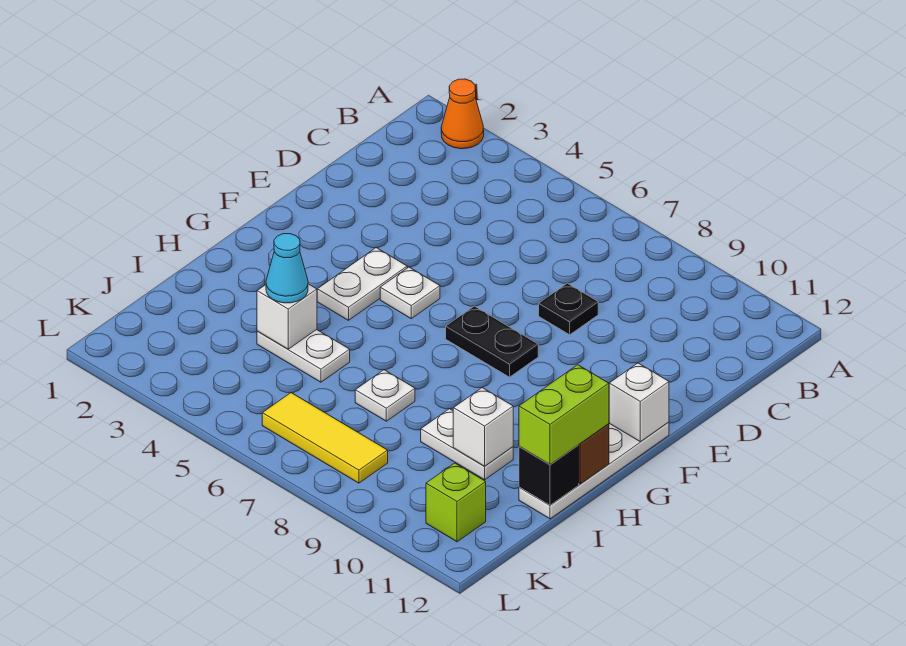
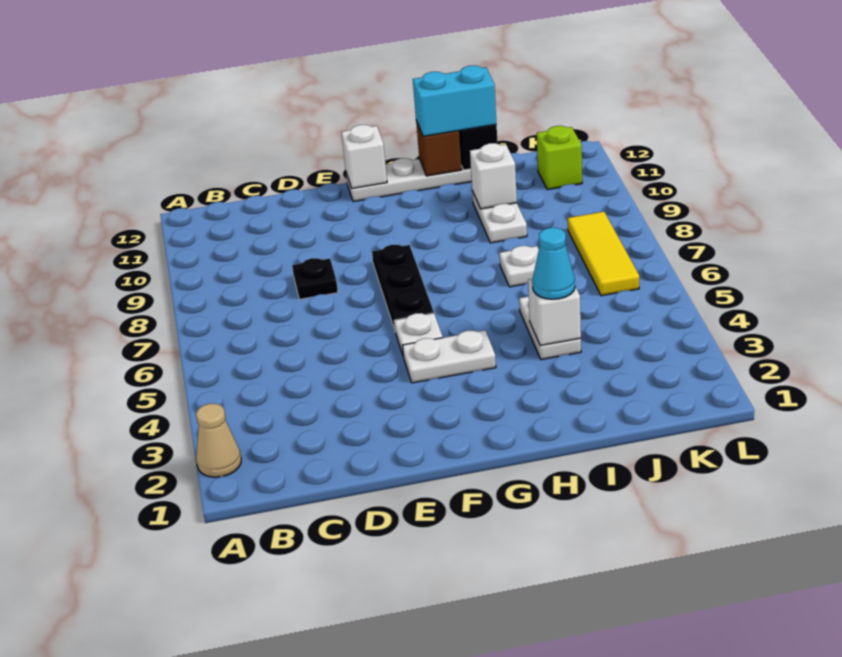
orange 1x1 cone [441,79,484,149] -> tan 1x1 cone [196,404,241,477]
black 1x2 plate [446,306,538,377] -> black 1x3 plate [372,245,434,330]
lime 1x2 brick [519,365,609,465] -> cyan 1x2 brick [413,66,497,136]

